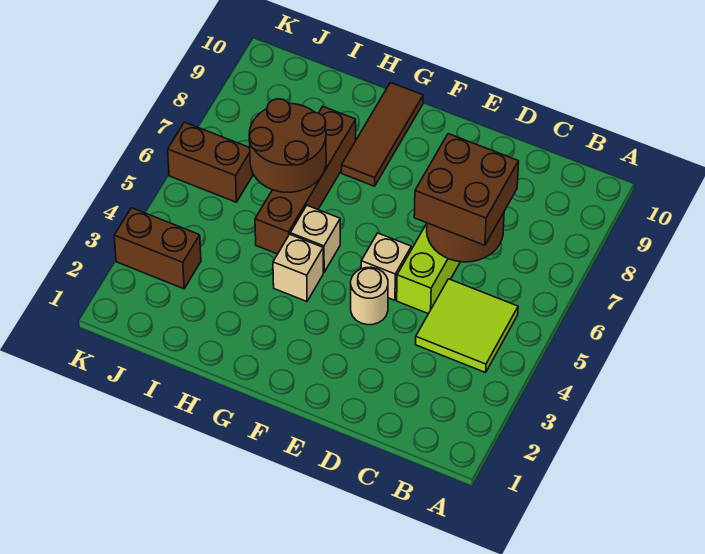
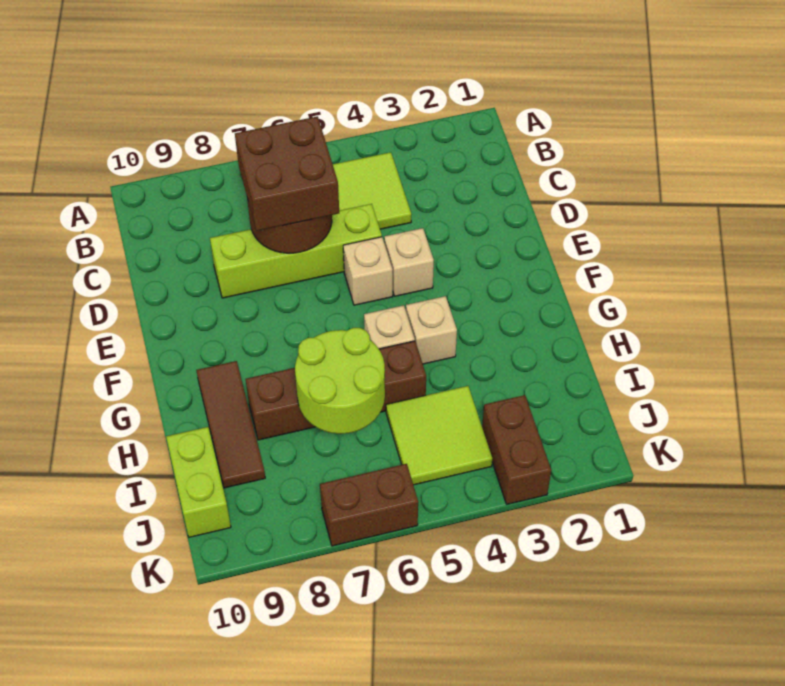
tan 1x1 round brick [351,267,388,325] -> tan 1x1 brick [384,228,434,296]
brown 1x3 tile [342,83,423,186] -> brown 1x3 tile turned to [196,361,265,488]
brown 2x2 round brick [249,99,326,192] -> lime 2x2 round brick [295,328,385,434]
none -> lime 2x2 tile [386,386,492,485]
none -> lime 1x2 brick [166,427,231,537]
brown 1x2 brick [168,122,253,202] -> brown 1x2 brick turned to [320,464,418,546]

